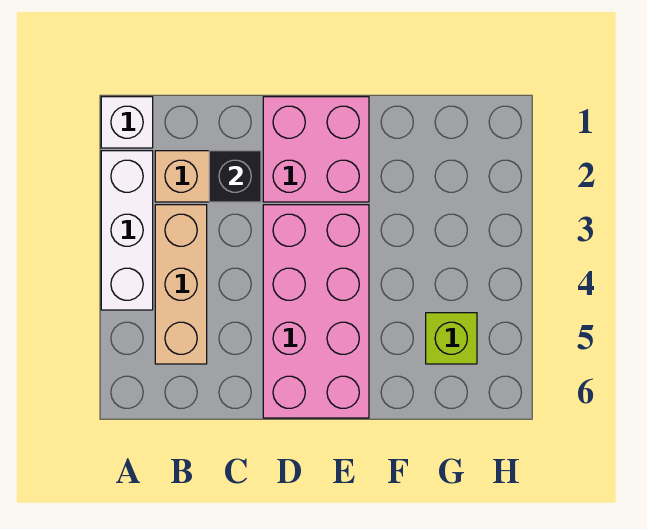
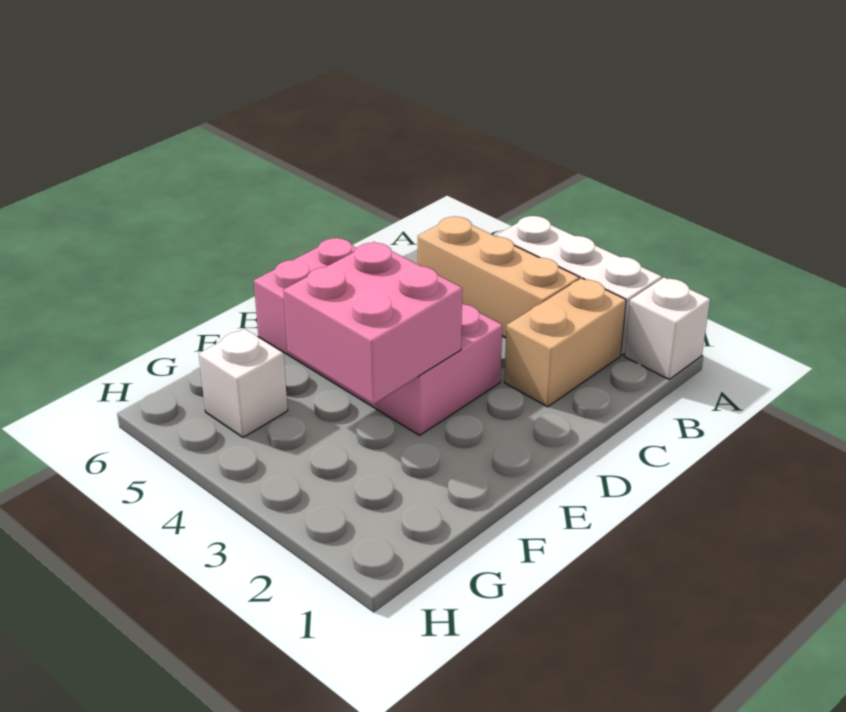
black 1x1 brick [209,151,261,202] -> none
pink 2x2 brick [263,97,369,202] -> pink 2x2 brick moved to [283,242,462,404]
lime 1x1 brick [426,313,477,364] -> white 1x1 brick [199,329,288,437]

